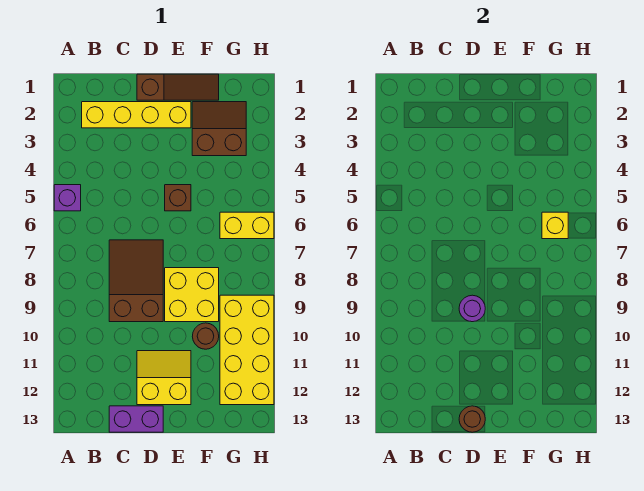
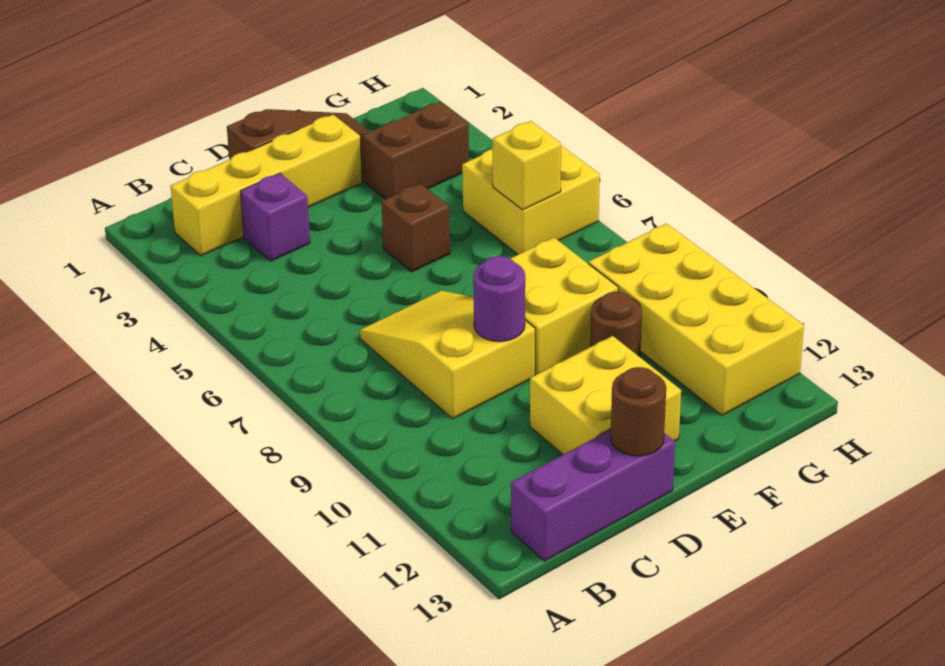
purple 1x1 brick [54,185,81,211] -> purple 1x1 brick moved to [240,173,310,261]
brown 2x3 slope [109,240,163,322] -> yellow 2x3 slope [360,291,535,419]
purple 1x2 brick [109,406,163,432] -> purple 1x3 brick [511,430,675,561]
yellow 2x2 slope [137,351,191,405] -> yellow 2x2 brick [530,336,681,455]
yellow 1x2 brick [220,212,274,239] -> yellow 2x2 brick [462,146,600,254]

